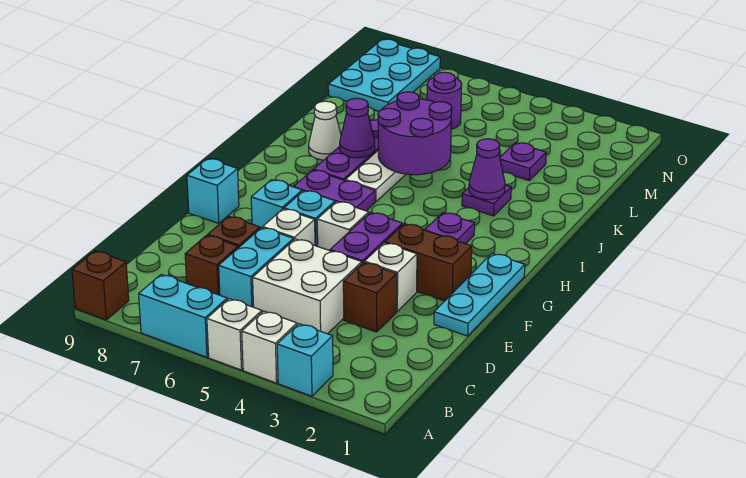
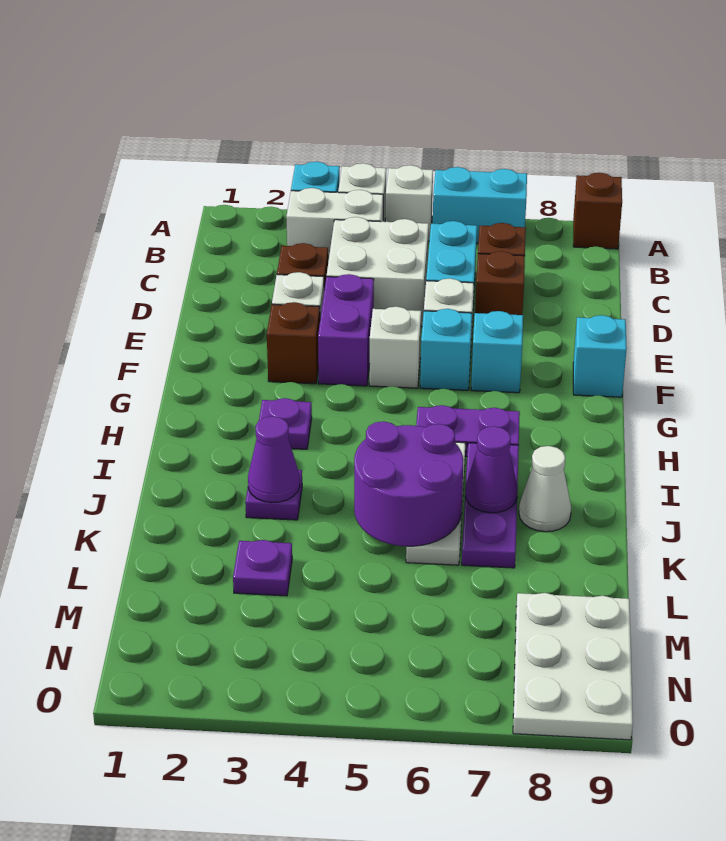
none -> white 1x2 brick [286,188,383,261]
cyan 1x3 plate [434,254,525,336] -> none
brown 1x2 brick [385,224,472,301] -> brown 1x1 brick [267,302,320,384]
purple 1x1 round brick [427,72,462,129] -> none
cyan 2x3 plate [328,39,440,111] -> white 2x3 plate [513,593,633,740]

